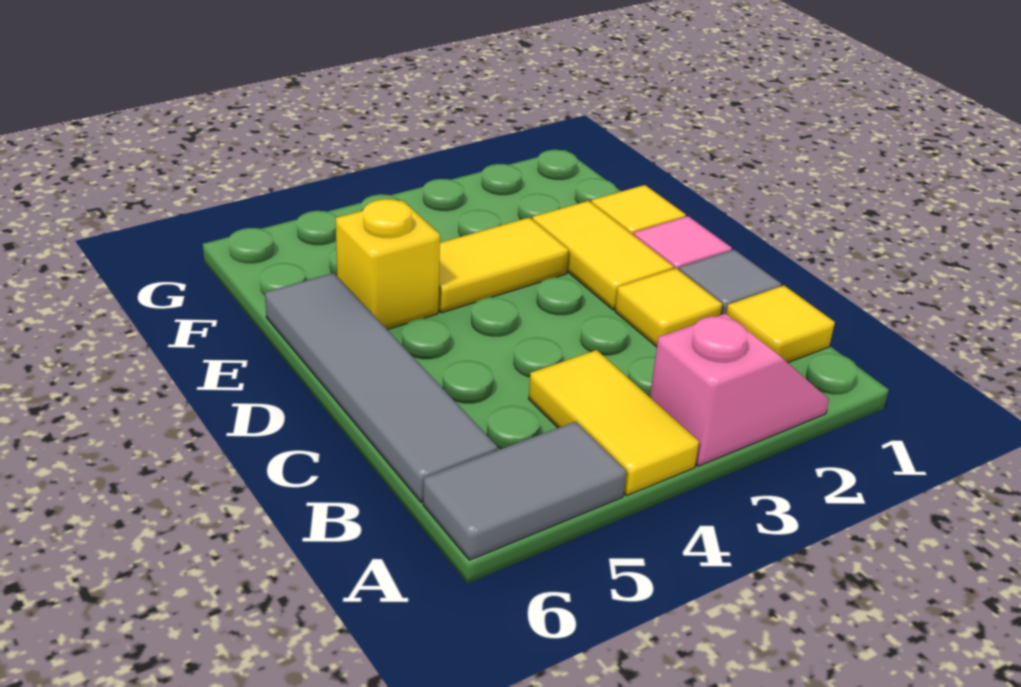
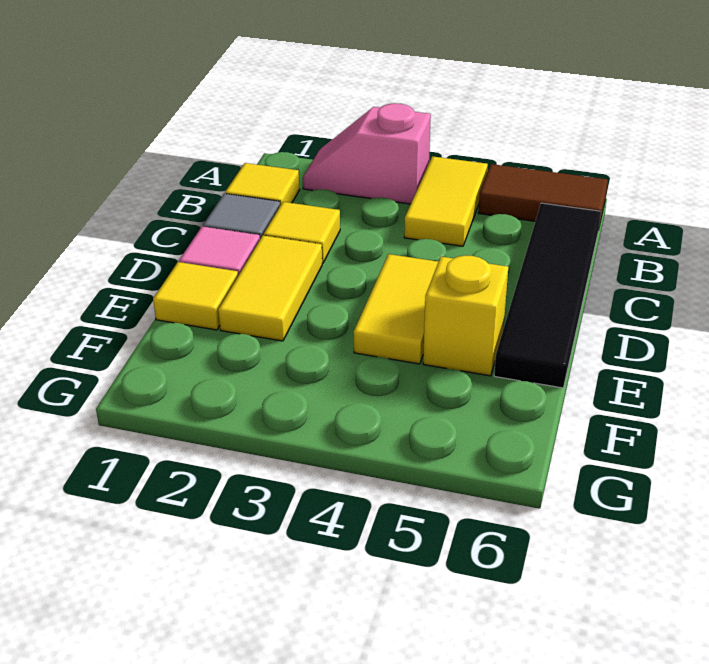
grey 1x2 tile [423,421,626,560] -> brown 1x2 tile [478,164,608,226]
grey 1x4 tile [265,273,498,502] -> black 1x4 tile [494,203,601,388]
yellow 1x2 tile [438,218,569,313] -> yellow 1x2 tile turned to [354,254,439,364]

